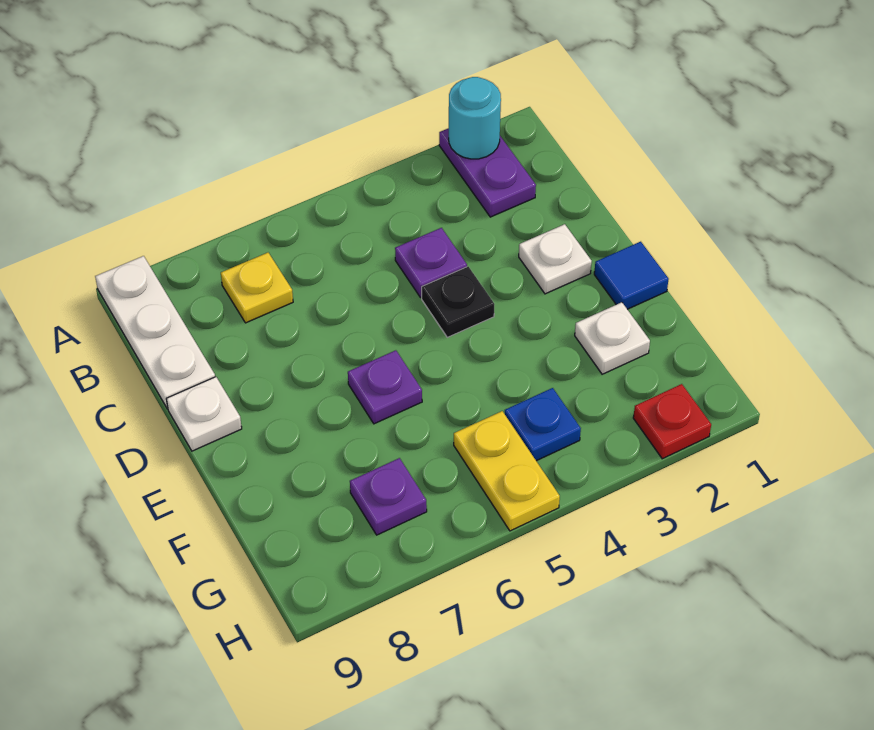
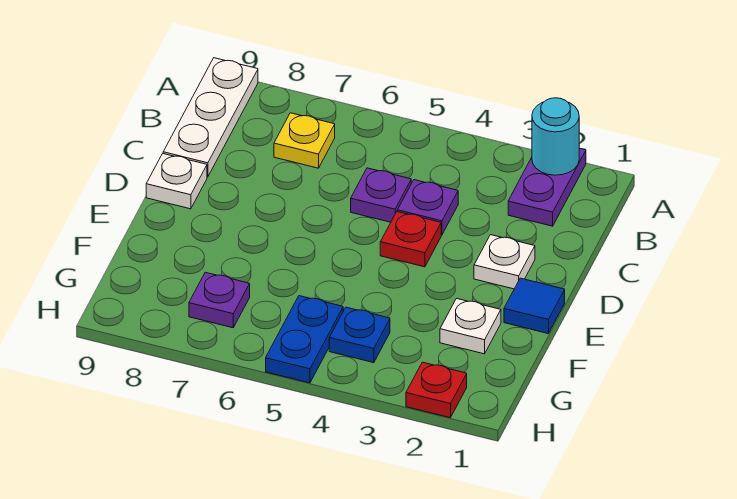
black 1x1 plate [422,267,494,337] -> red 1x1 plate [380,212,441,267]
purple 1x1 plate [348,350,422,424] -> purple 1x1 plate moved to [351,168,411,222]
yellow 1x2 plate [454,411,560,531] -> blue 1x2 plate [266,296,343,383]

